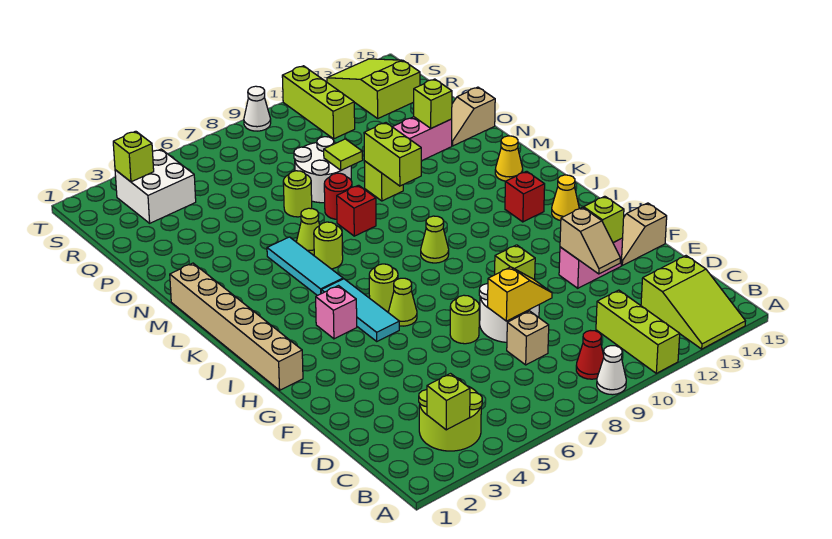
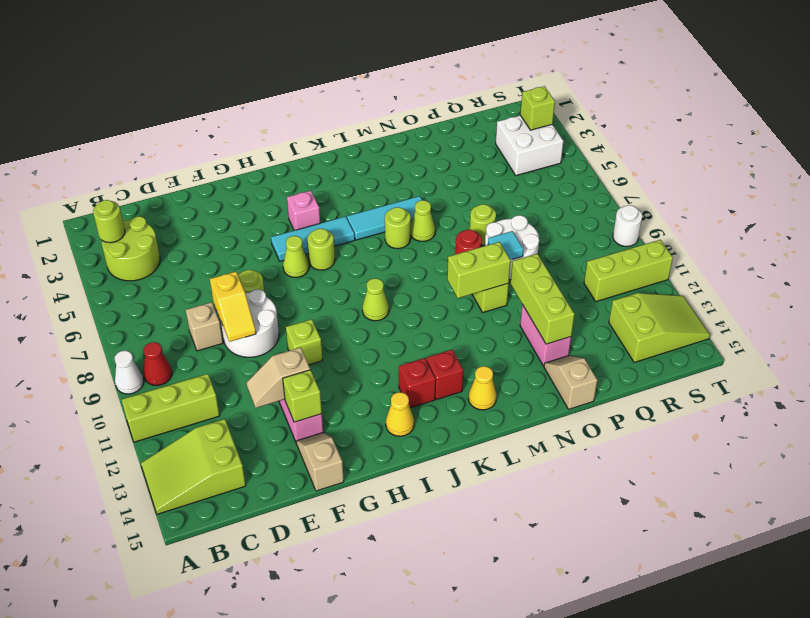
lime 1x1 brick [427,374,470,430] -> lime 1x1 round brick [93,200,125,243]
tan 1x6 brick [170,263,303,390] -> none
red 1x1 brick [337,185,376,236] -> red 1x1 brick moved to [426,350,463,400]
lime 1x1 tile [324,139,363,170] -> cyan 1x1 tile [488,231,523,260]
lime 1x1 brick [414,79,452,128] -> lime 1x3 brick [511,254,575,344]
white 1x1 cone [244,86,271,131] -> white 1x1 round brick [613,205,642,247]

